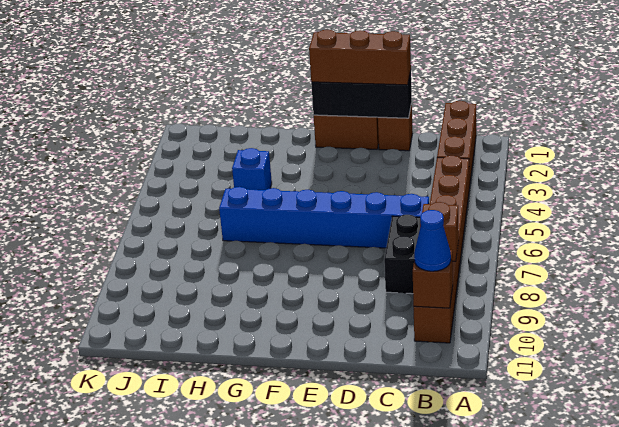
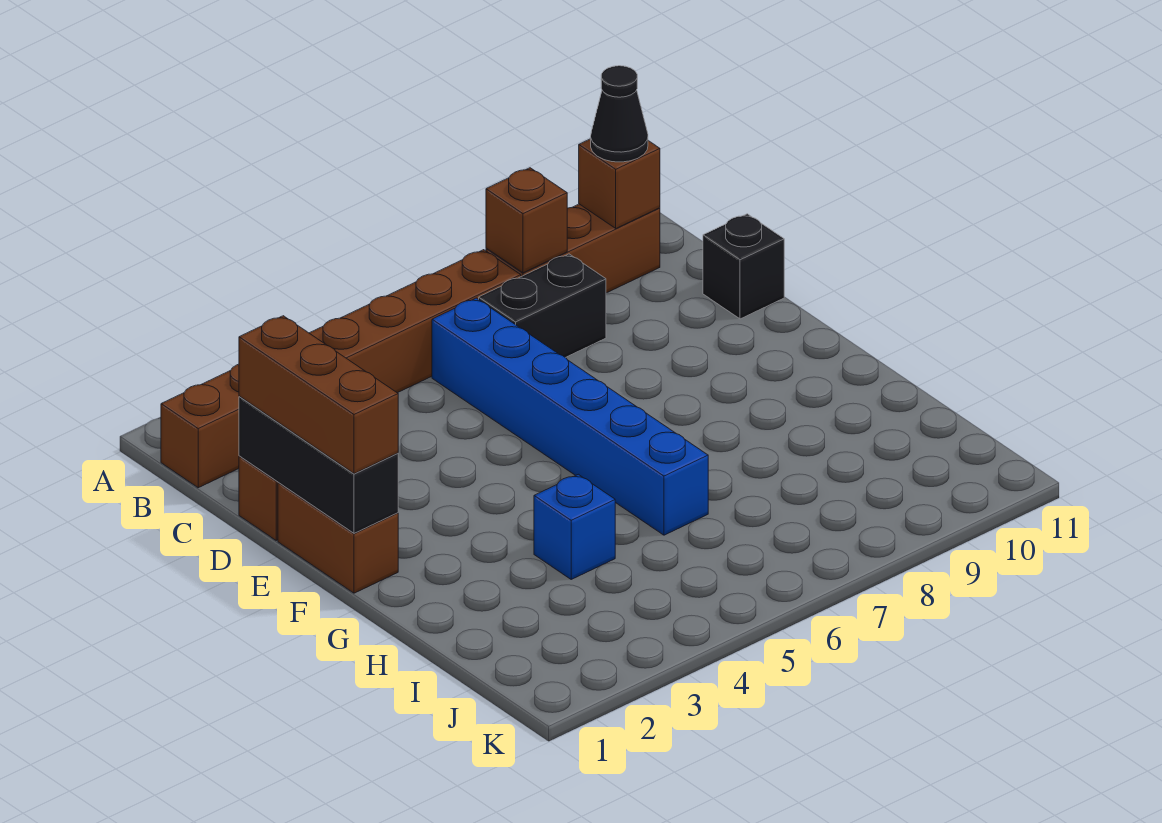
blue 1x1 cone [414,210,451,271] -> black 1x1 cone [591,66,648,162]
none -> black 1x1 brick [703,214,784,319]

